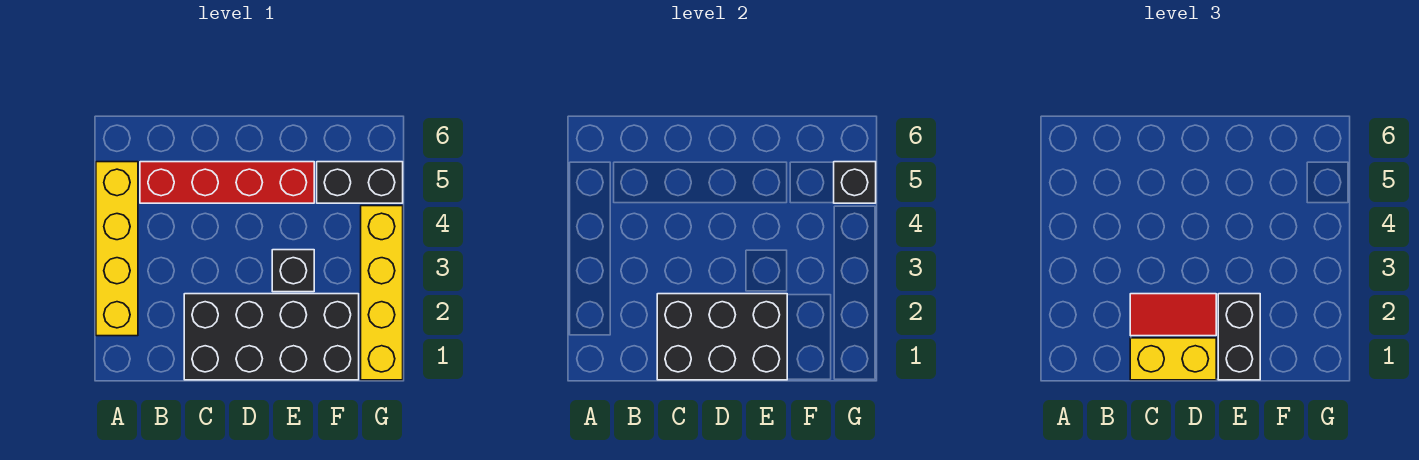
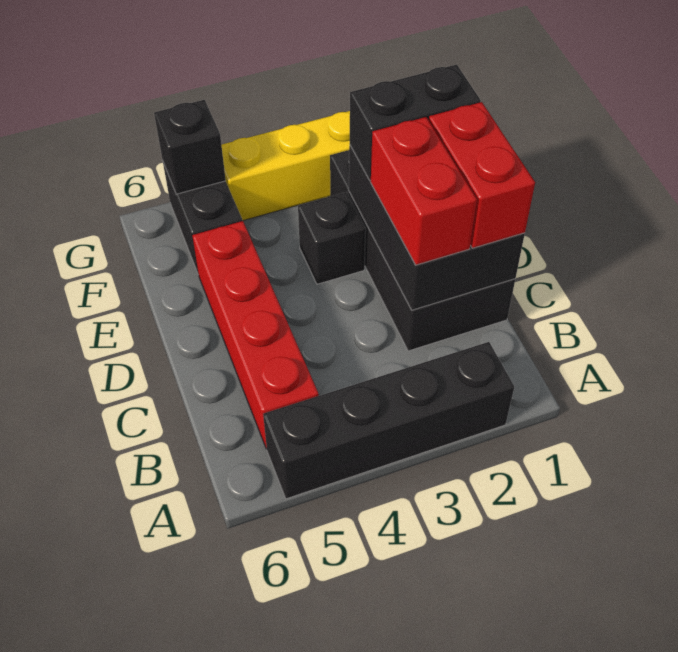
yellow 1x4 brick [96,162,138,336] -> black 1x4 brick [263,342,514,499]
yellow 1x2 brick [1130,338,1216,380] -> red 1x2 brick [429,102,535,248]
red 1x2 tile [1130,294,1216,336] -> red 1x2 brick [371,117,477,265]

